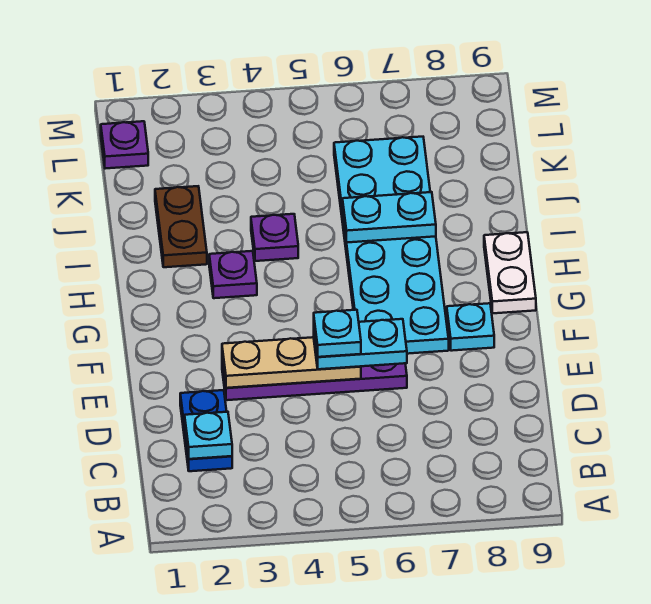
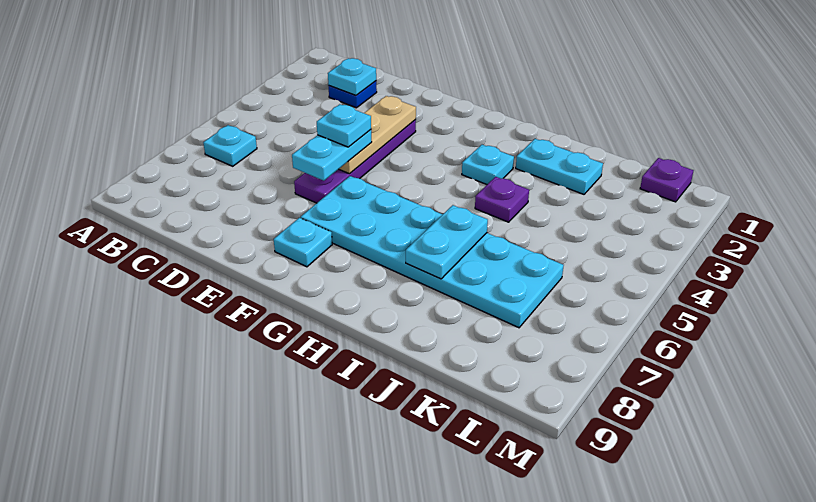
none -> cyan 1x1 plate [203,125,257,166]
blue 1x2 plate [180,390,232,471] -> blue 1x1 plate [329,81,377,108]
white 1x2 plate [484,232,536,313] -> none
purple 1x1 plate [209,251,257,298] -> cyan 1x1 plate [462,145,514,184]
brown 1x2 plate [155,186,207,267] -> cyan 1x2 plate [516,139,603,194]

